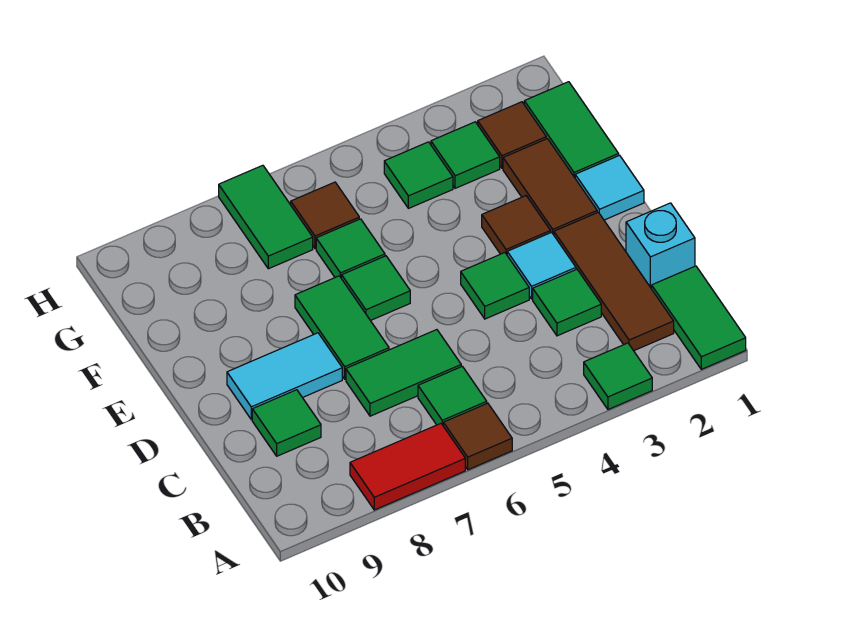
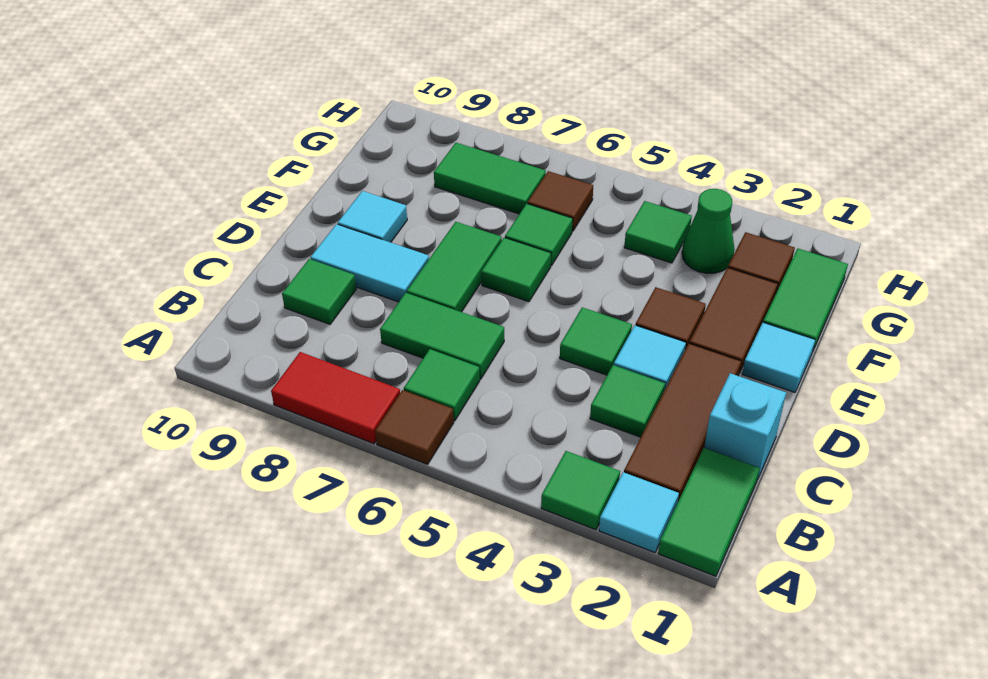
none -> cyan 1x1 tile [599,472,679,553]
none -> cyan 1x1 tile [338,191,407,242]
green 1x1 tile [431,122,500,188] -> green 1x1 cone [682,189,735,273]
green 1x2 tile [219,165,313,269] -> green 1x2 tile turned to [434,143,546,214]

